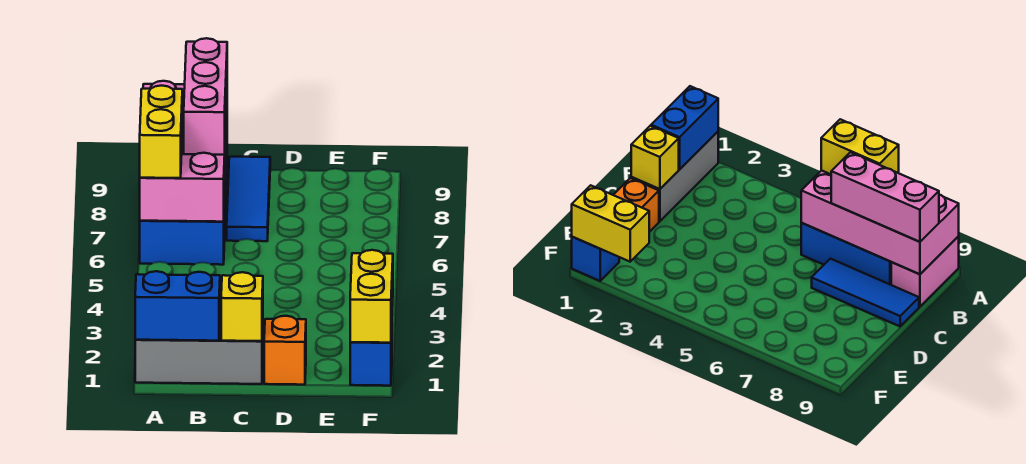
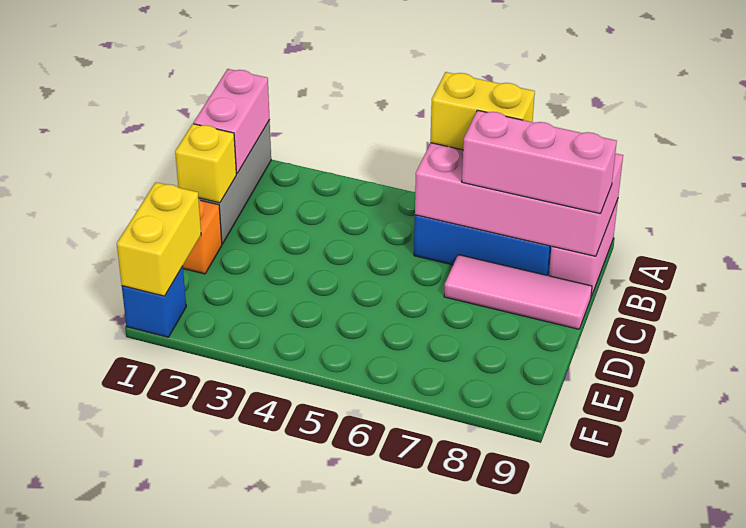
blue 1x2 brick [135,271,220,341] -> pink 1x2 brick [193,69,270,174]
blue 1x3 tile [227,157,270,241] -> pink 1x3 tile [444,255,592,329]
yellow 1x2 brick [350,250,393,343] -> yellow 1x2 brick turned to [117,182,201,296]

